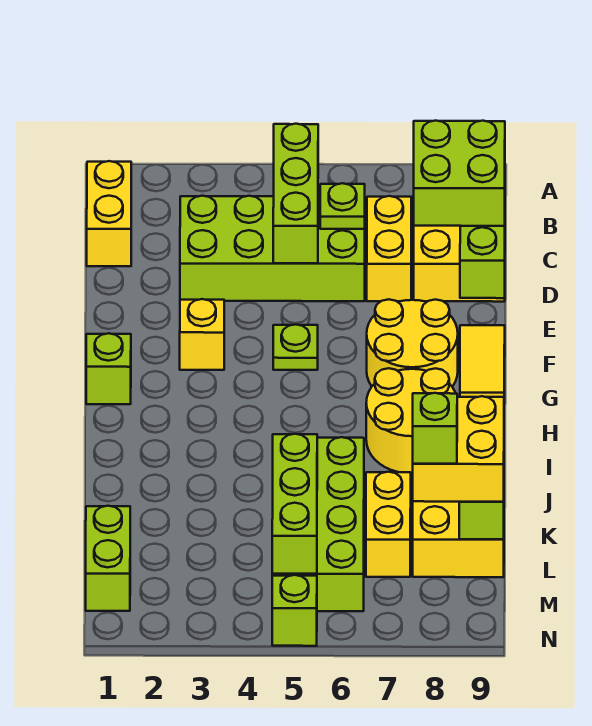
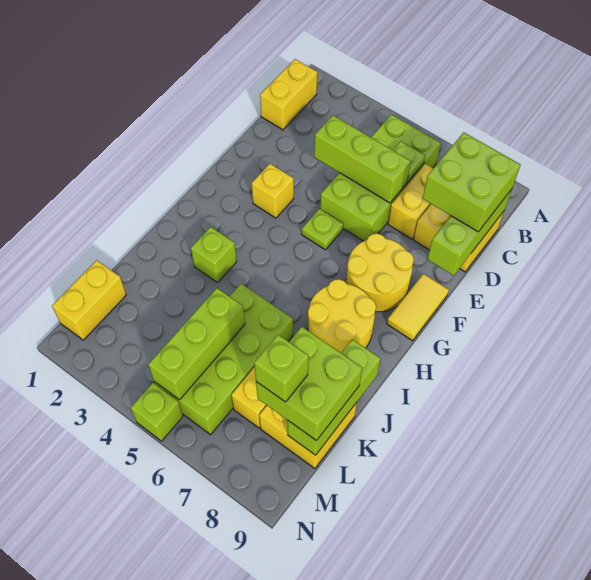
lime 1x3 brick [273,124,318,263] -> lime 1x3 brick turned to [314,115,411,203]
lime 2x4 brick [180,196,365,301] -> lime 2x4 brick turned to [320,114,441,241]
lime 1x1 brick [86,333,131,404] -> lime 1x1 brick moved to [191,227,237,282]
yellow 2x2 brick [413,396,504,502] -> lime 2x2 brick [256,327,362,441]
lime 1x2 brick [86,506,130,611] -> yellow 1x2 brick [52,260,126,340]

